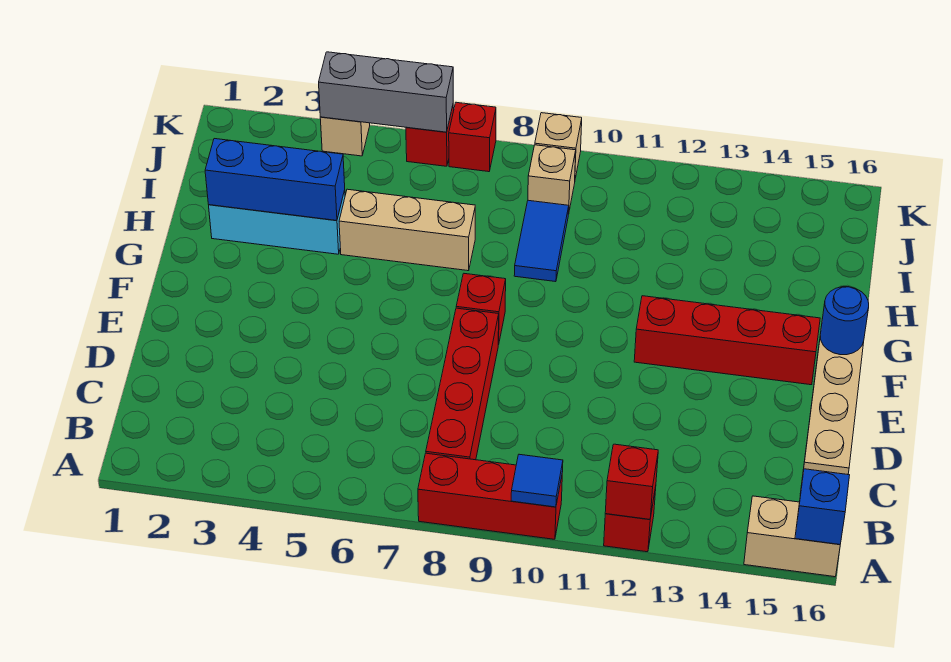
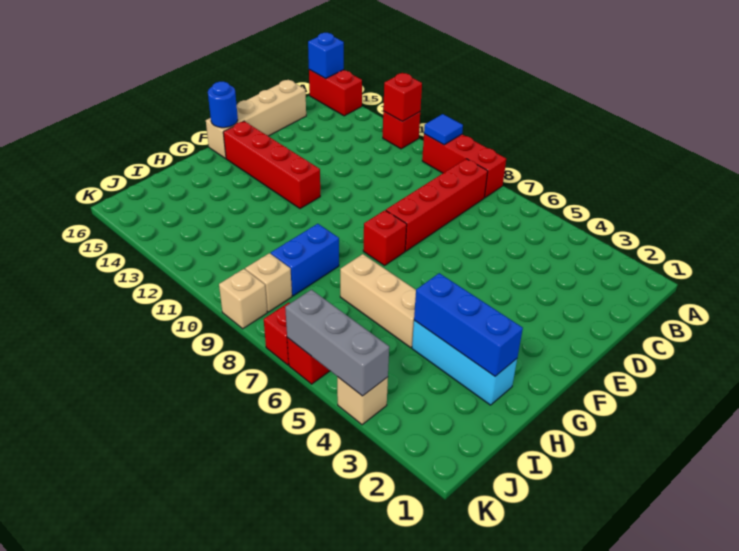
tan 1x2 brick [744,496,840,577] -> red 1x2 brick [309,70,362,116]
blue 1x2 tile [514,200,569,282] -> blue 1x2 brick [271,224,339,296]

